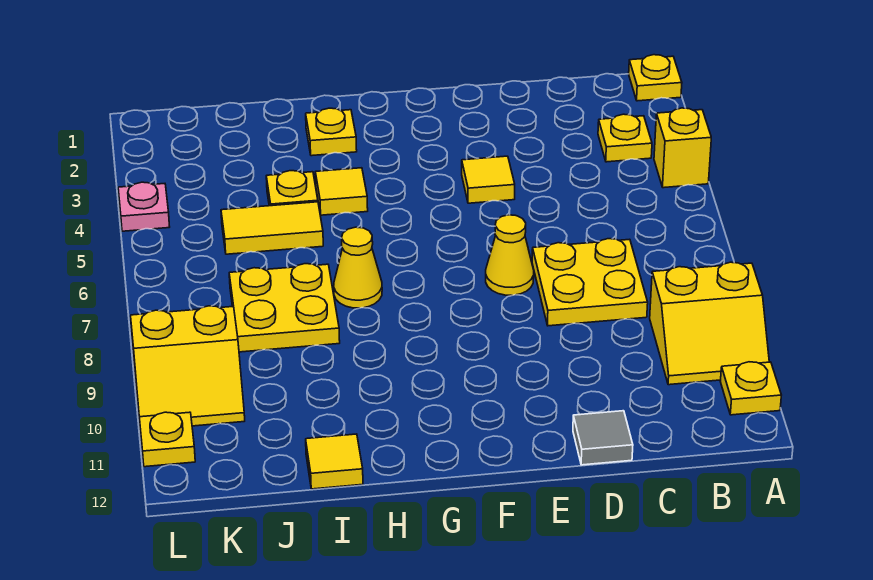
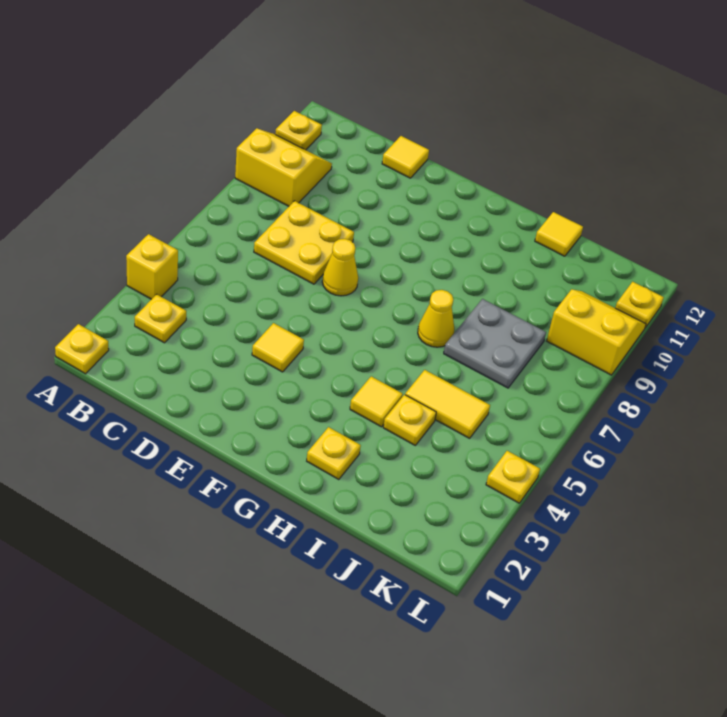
grey 1x1 tile [573,411,633,465] -> yellow 1x1 tile [382,136,429,178]
yellow 2x2 plate [229,264,340,352] -> grey 2x2 plate [444,299,546,388]
pink 1x1 plate [118,182,170,231] -> yellow 1x1 plate [486,451,540,503]

